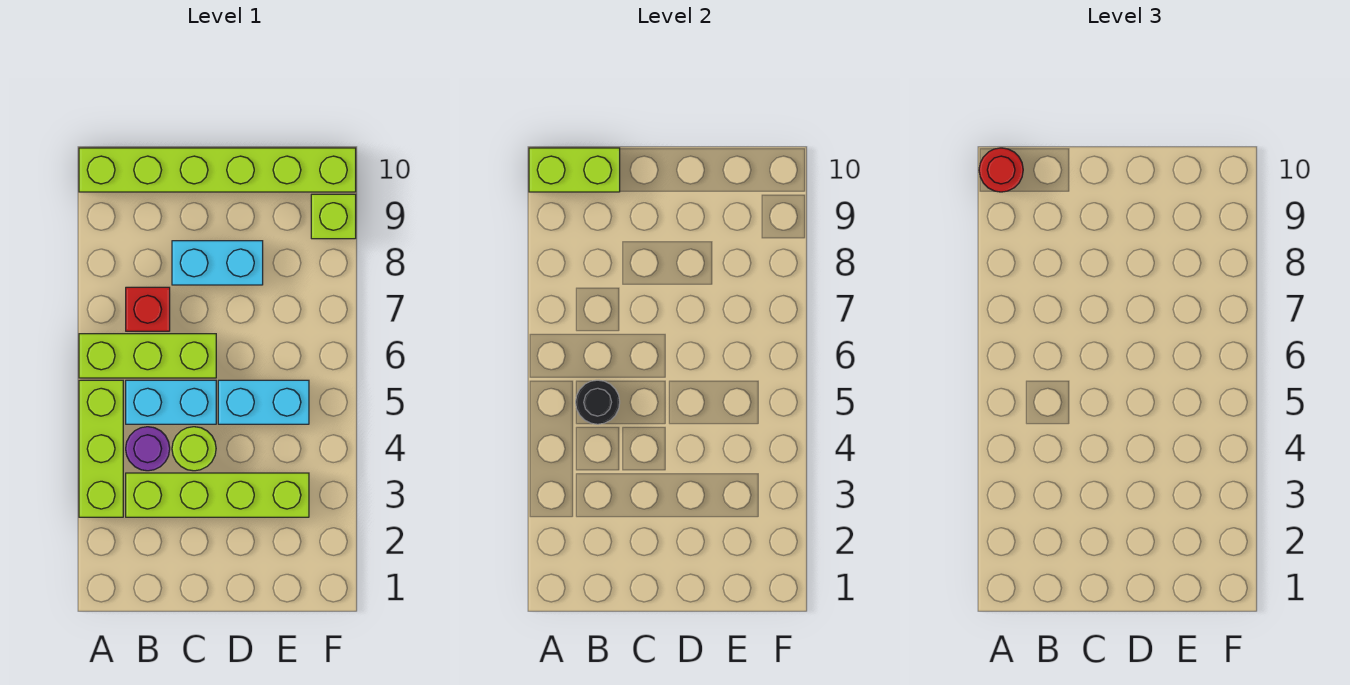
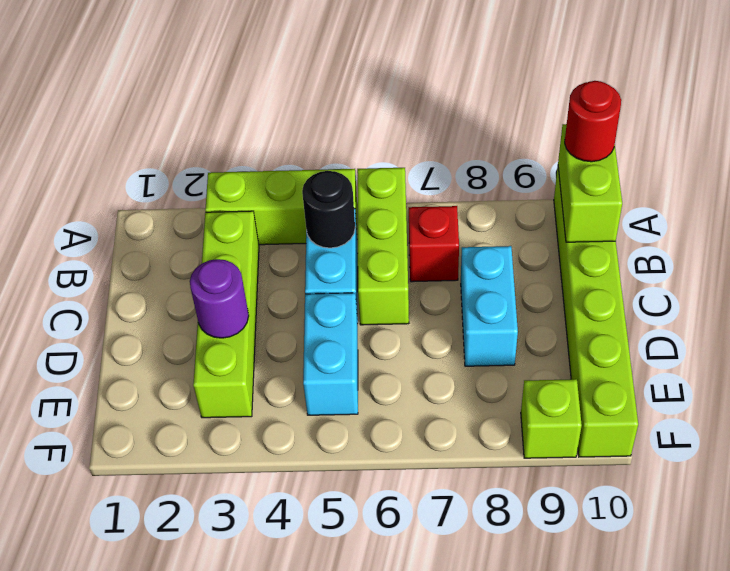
purple 1x1 round brick [126,427,170,471] -> purple 1x1 round brick moved to [190,259,249,338]
lime 1x1 round brick [172,427,216,471] -> none

